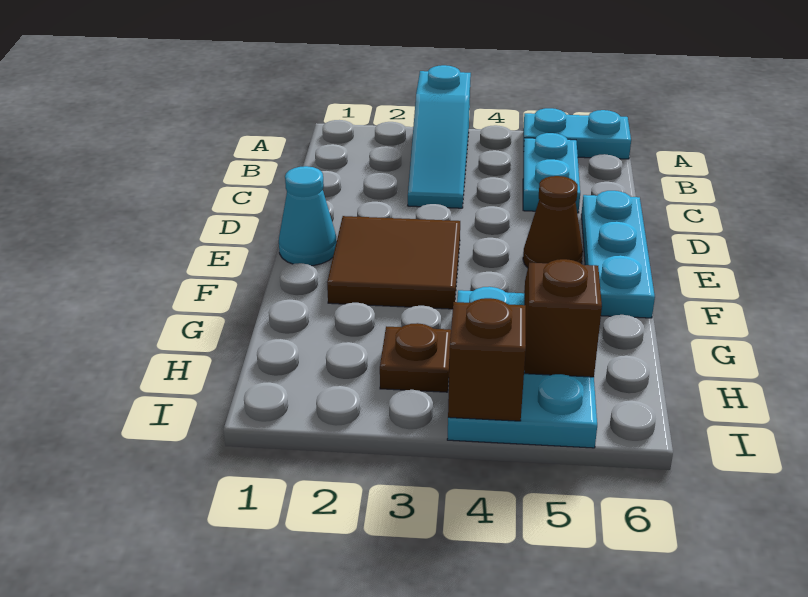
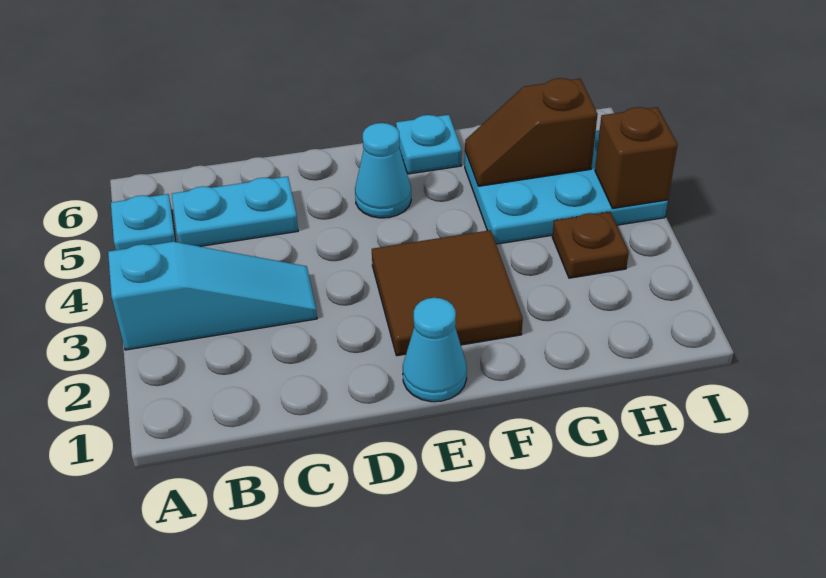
cyan 1x2 plate [523,108,631,159] -> cyan 1x1 plate [111,194,176,250]
cyan 1x3 plate [581,191,655,318] -> cyan 1x1 plate [396,115,462,174]
brown 1x1 cone [523,176,583,268] -> cyan 1x1 cone [355,123,411,218]

